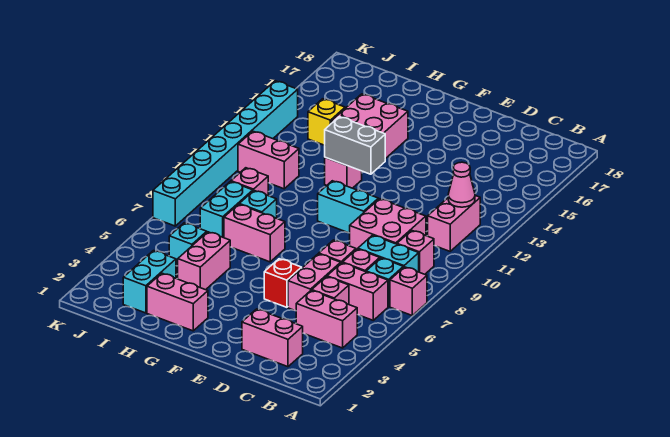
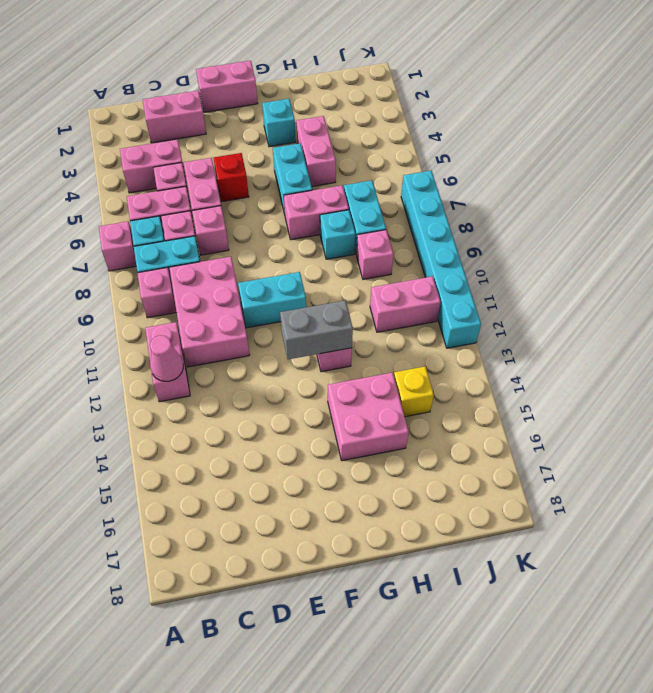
pink 2x2 brick [350,199,426,249] -> pink 2x3 brick [169,257,250,367]
pink 1x2 brick [147,273,208,331] -> pink 1x2 brick moved to [196,61,258,112]
cyan 1x2 brick [123,251,176,313] -> cyan 1x2 brick moved to [273,143,312,214]
cyan 1x1 brick [169,223,207,266] -> cyan 1x1 brick moved to [262,99,296,147]
cyan 1x8 brick [153,81,298,226] -> cyan 1x6 brick [401,171,481,348]

